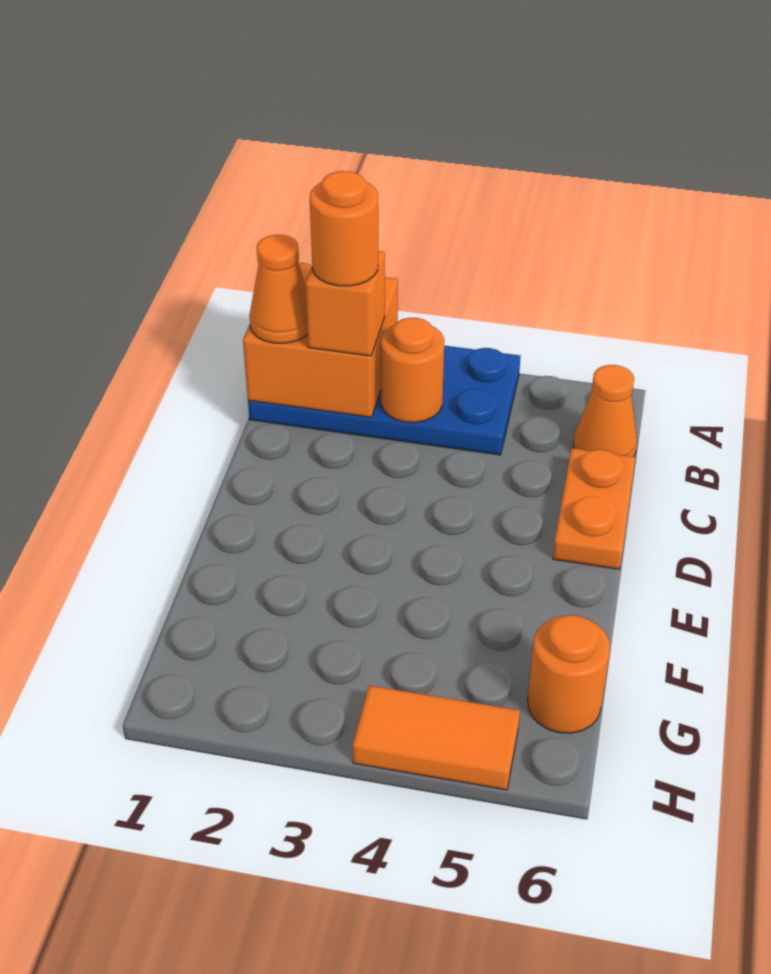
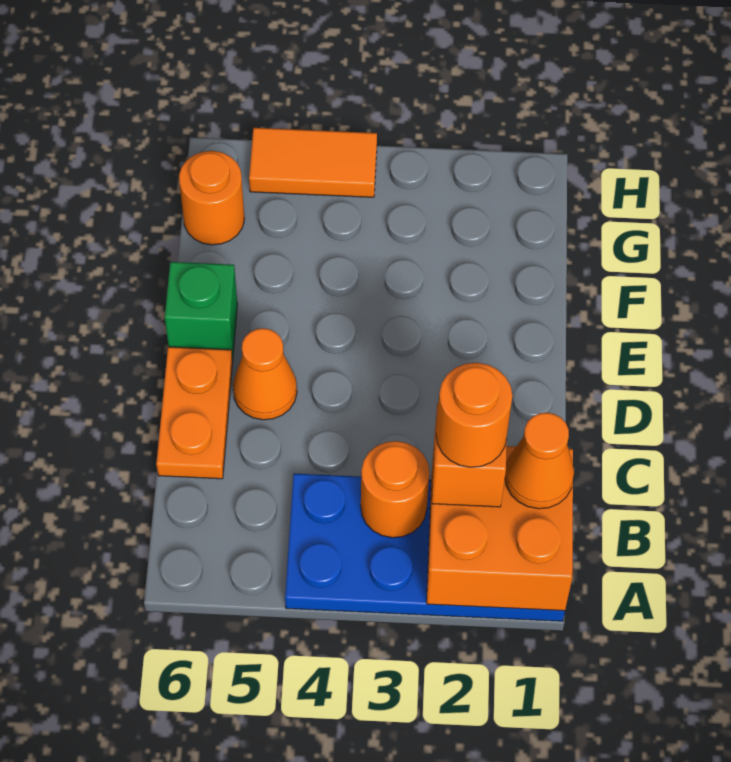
orange 1x1 cone [573,365,637,457] -> orange 1x1 cone moved to [233,328,297,420]
none -> green 1x1 brick [165,262,237,359]

